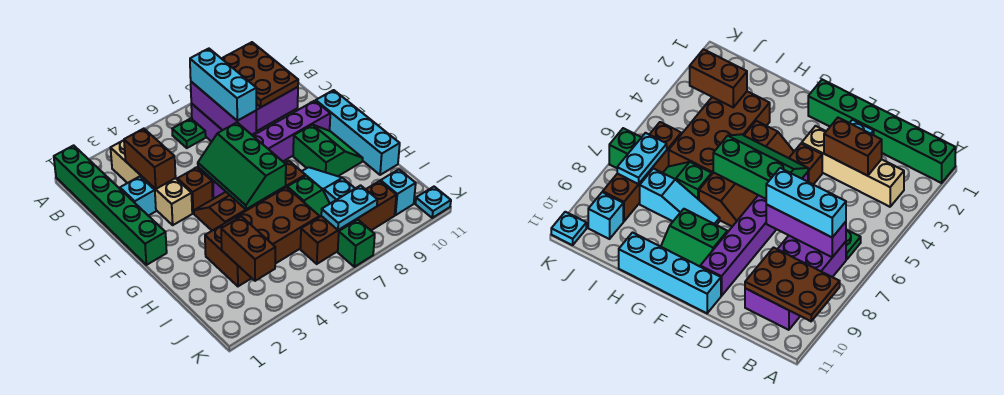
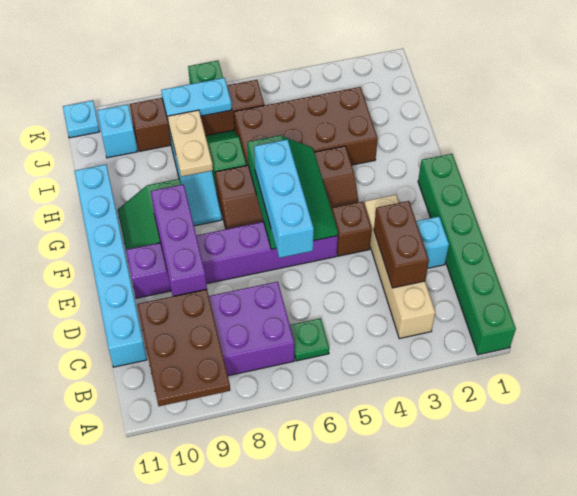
purple 1x3 brick [191,82,256,135] -> purple 1x3 brick moved to [151,184,207,296]
cyan 1x3 brick [190,49,256,121] -> cyan 1x3 brick moved to [254,139,314,258]
cyan 1x4 brick [316,90,400,175] -> cyan 1x6 brick [75,164,147,367]
none -> tan 1x2 plate [167,110,213,177]
brown 1x2 brick [221,217,275,281] -> none

